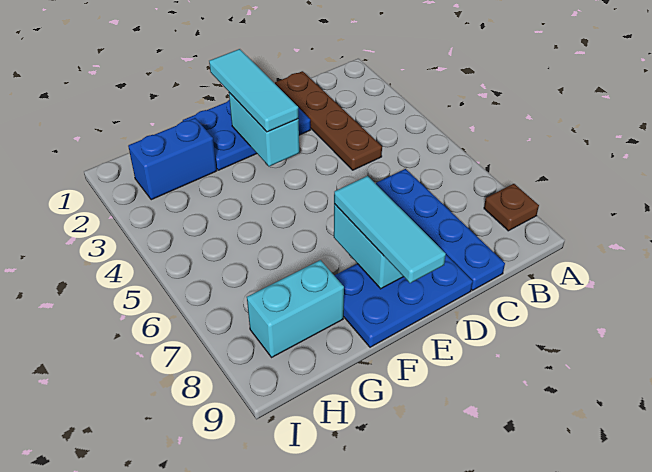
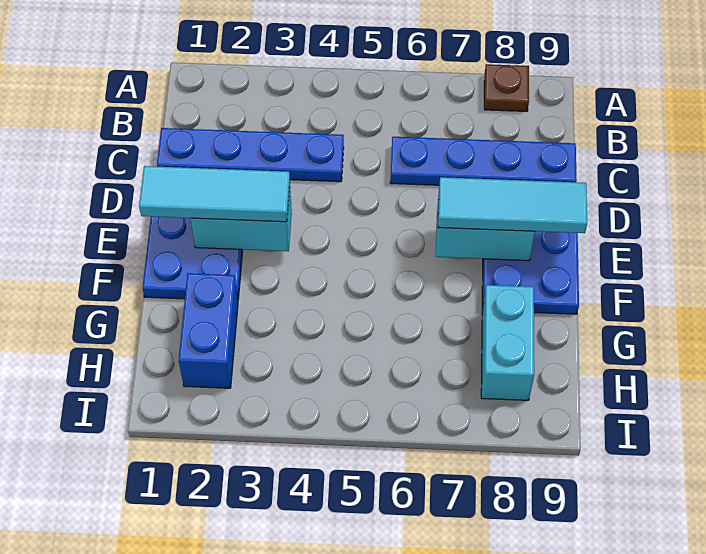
brown 1x4 plate [275,71,382,170] -> blue 1x4 plate [157,128,344,182]

